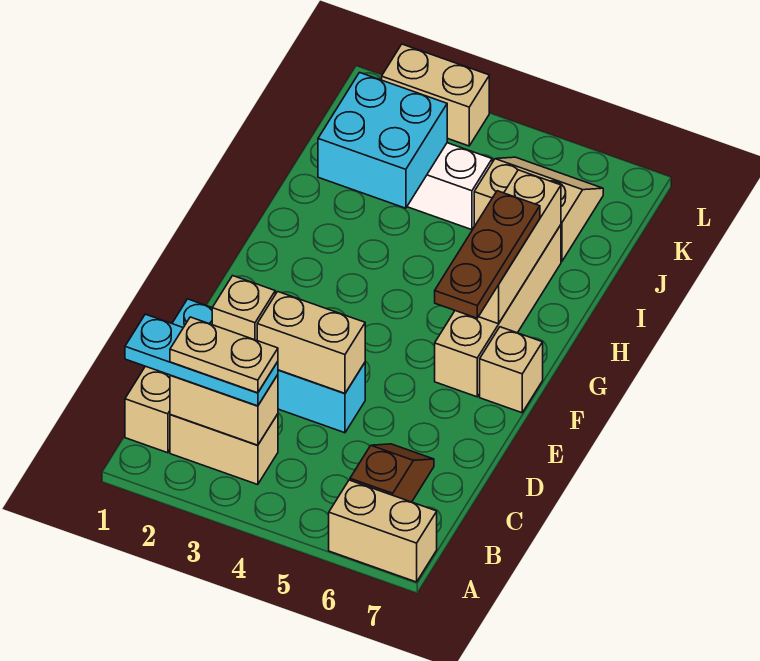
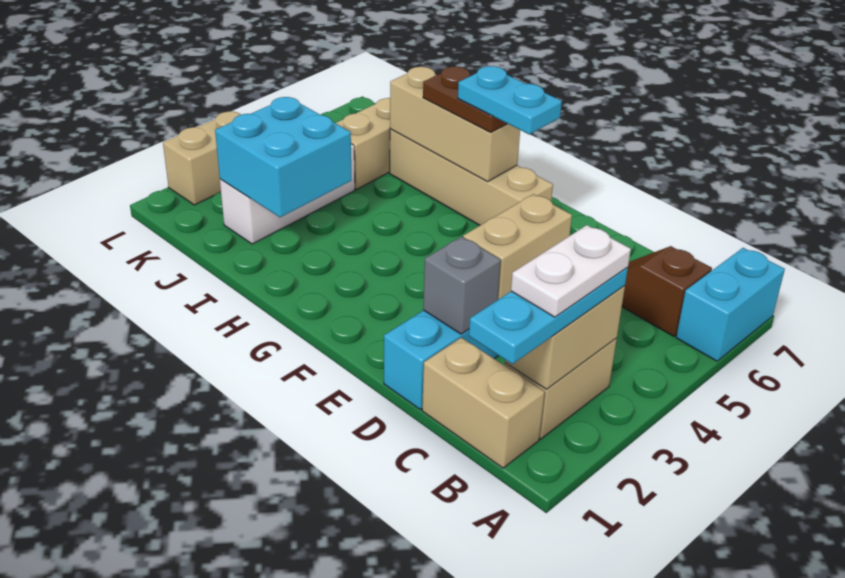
tan 1x2 brick [329,480,437,582] -> cyan 1x2 brick [676,248,785,361]
tan 1x2 plate [170,317,278,393] -> white 1x2 plate [511,225,631,317]
tan 1x1 brick [212,276,275,340] -> grey 1x1 brick [423,237,501,334]
brown 1x3 plate [435,191,540,318] -> brown 1x2 plate [423,66,507,133]
none -> cyan 1x2 plate [458,66,562,134]
tan 1x1 brick [480,327,543,413] -> none

